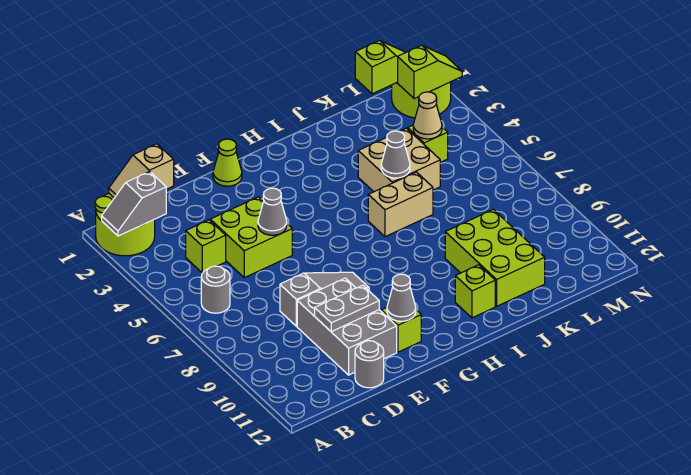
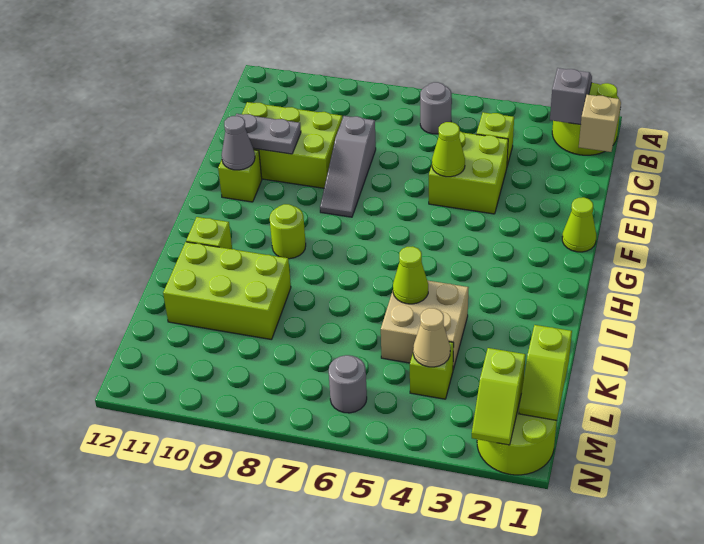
grey 2x3 brick [297,278,397,375] -> lime 2x3 brick [242,102,342,188]
grey 1x2 plate [315,285,379,331] -> grey 1x2 plate turned to [236,114,301,154]
grey 1x1 round brick [355,341,384,388] -> grey 1x1 round brick moved to [329,355,367,413]
grey 1x1 cone [258,188,287,235] -> lime 1x1 cone [432,122,465,177]
none -> lime 1x1 round brick [270,204,306,259]
tan 1x2 brick [368,172,433,237] -> none
grey 1x1 cone [381,131,410,178] -> lime 1x1 cone [393,246,428,304]

